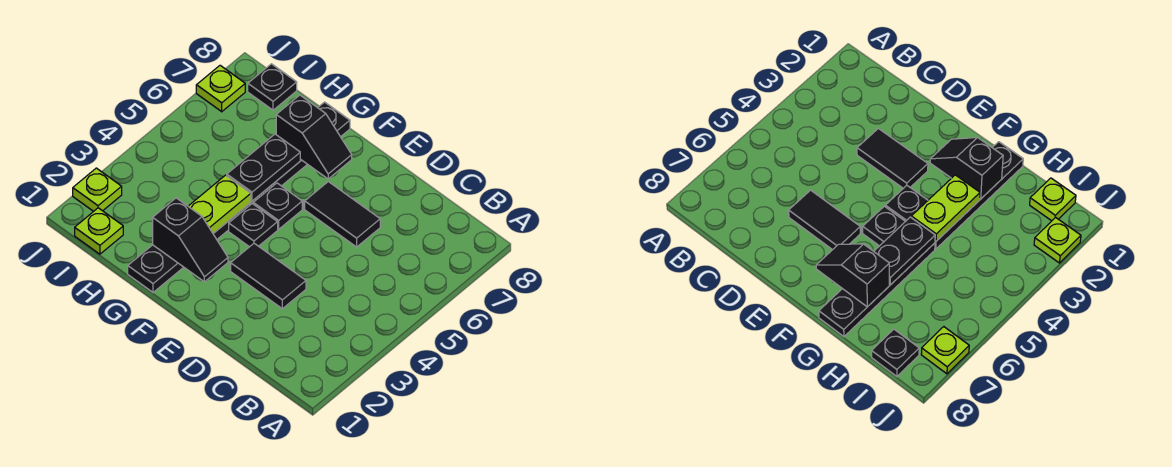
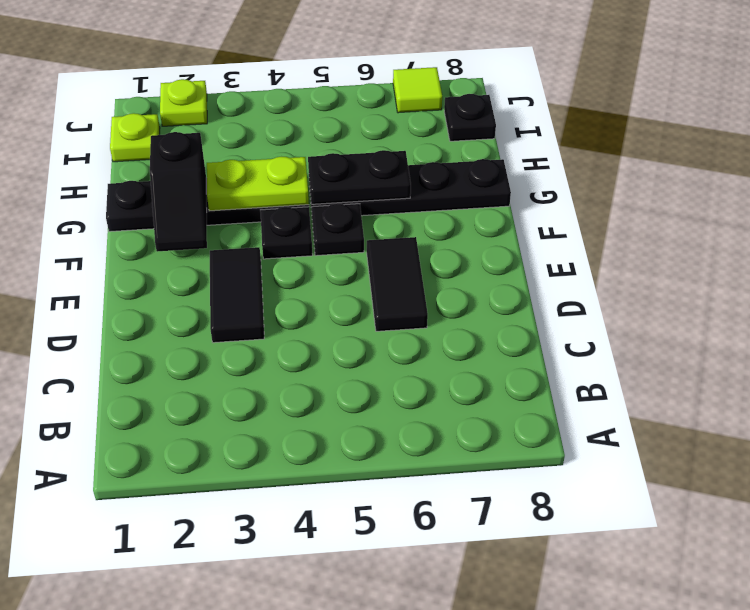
black 1x2 slope [276,95,352,179] -> none
lime 1x1 plate [196,65,245,112] -> lime 1x1 tile [393,67,442,113]

